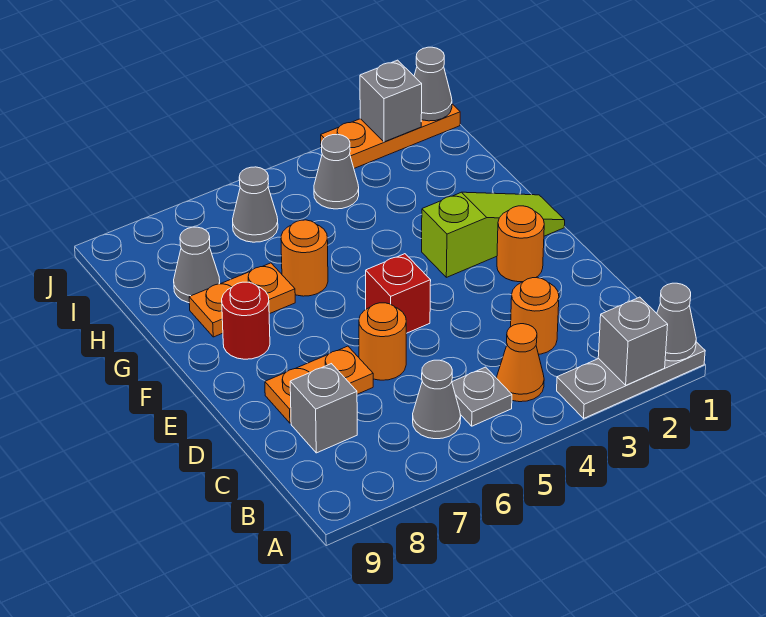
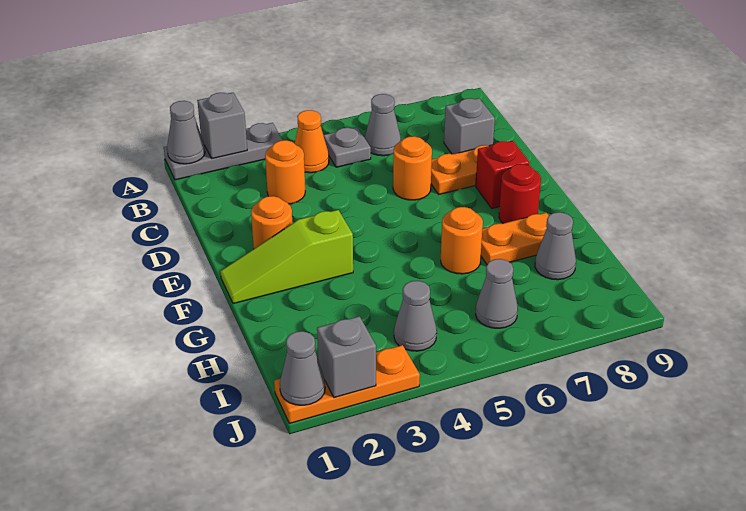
red 1x1 brick [366,254,431,333] -> red 1x1 brick moved to [476,141,530,209]

